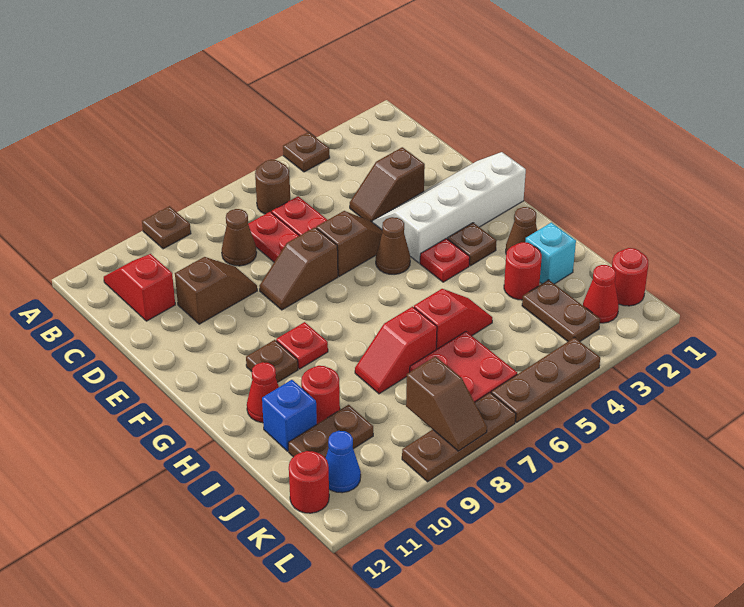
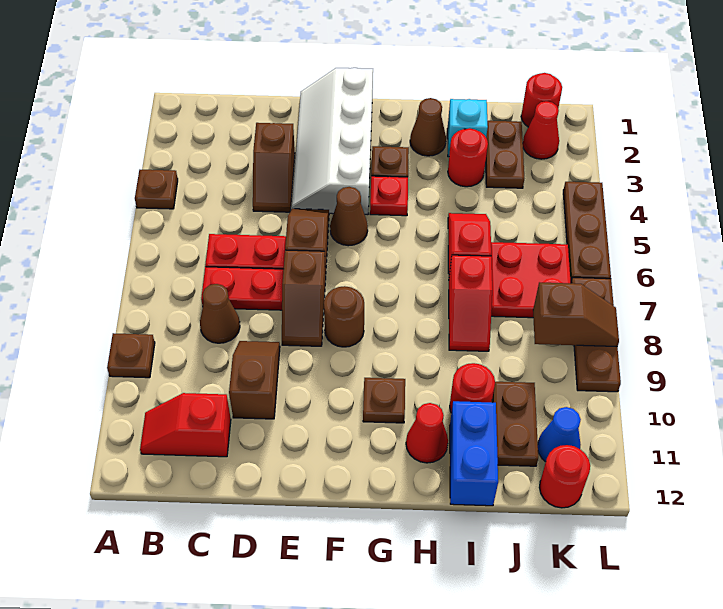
brown 1x1 round brick [255,160,290,214] -> brown 1x1 round brick moved to [324,286,364,347]
red 1x1 plate [276,322,328,369] -> none
blue 1x1 brick [262,380,317,451] -> blue 1x2 brick [450,401,498,506]
brown 1x2 plate [522,280,600,341] -> brown 1x2 plate turned to [486,121,524,188]

